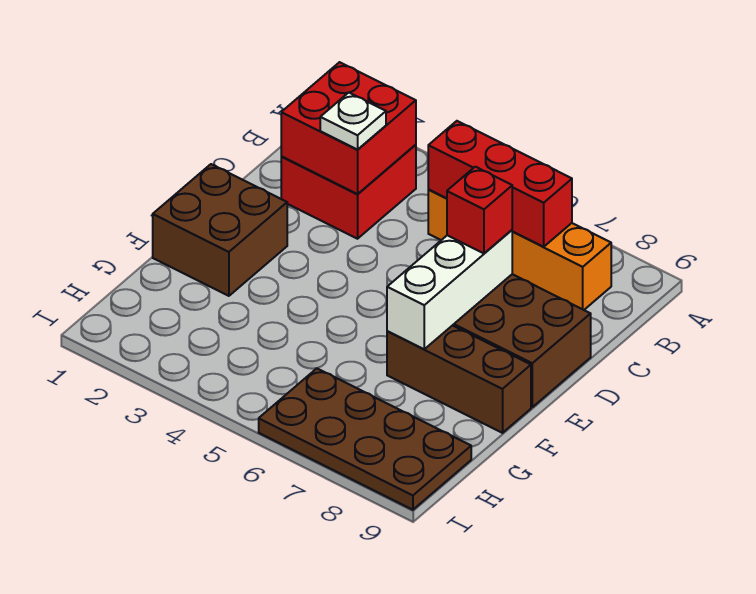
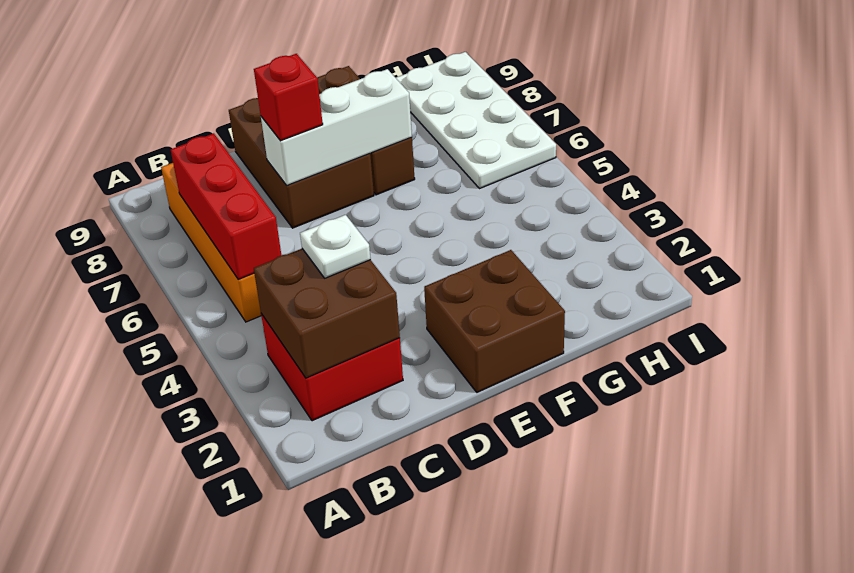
red 2x2 brick [281,62,416,194] -> brown 2x2 brick [254,249,400,378]
brown 2x4 plate [259,369,471,510] -> white 2x4 plate [396,52,556,189]

